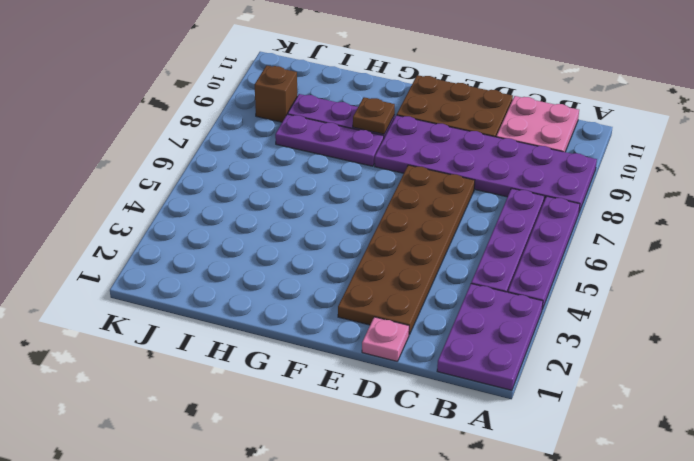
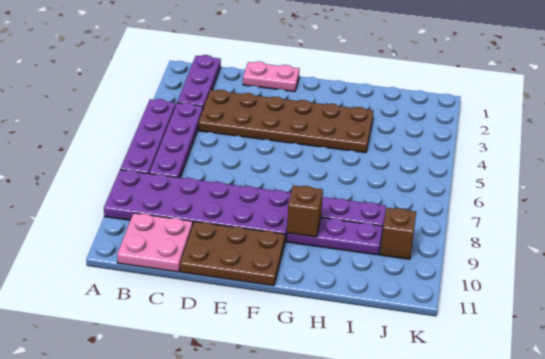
purple 2x3 plate [437,284,543,390] -> purple 1x3 plate [177,55,221,108]
pink 1x1 plate [362,317,409,361] -> pink 1x2 plate [243,61,300,92]
brown 2x6 plate [338,165,475,335] -> brown 2x6 plate turned to [198,90,374,153]
brown 1x1 plate [353,97,395,134] -> brown 1x1 brick [287,185,323,237]

